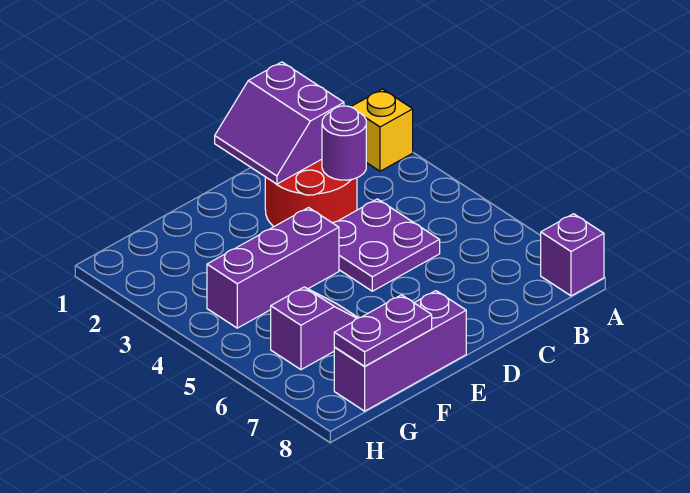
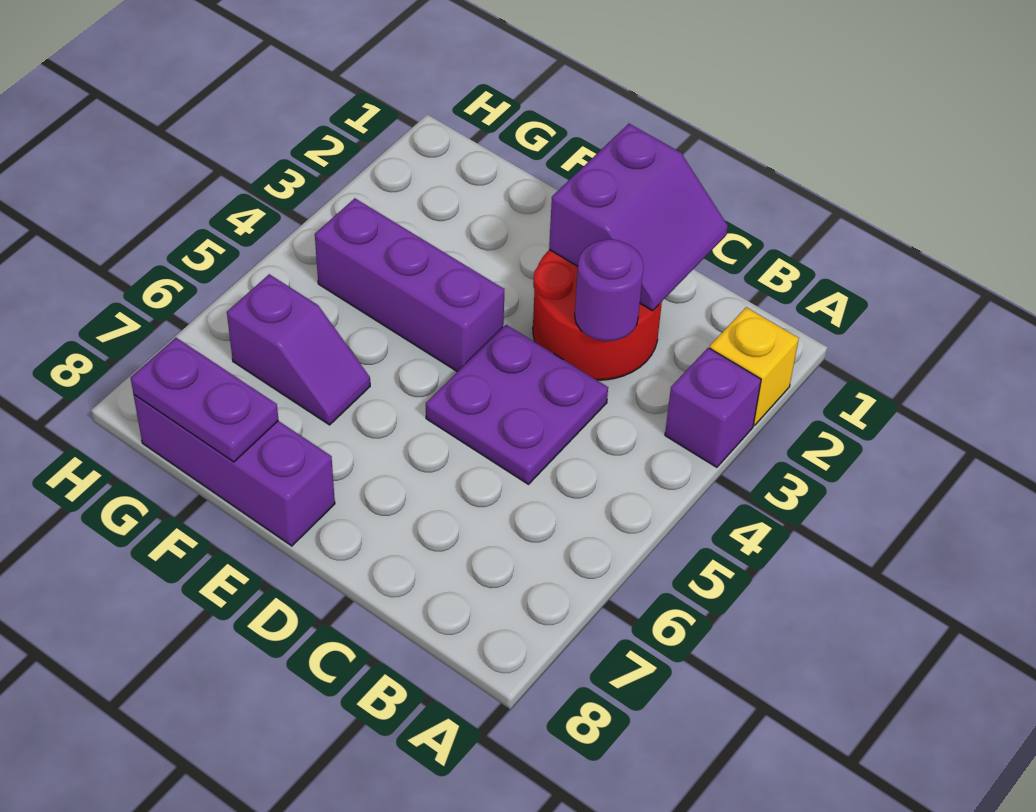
purple 1x1 brick [541,214,604,296] -> purple 1x1 brick moved to [665,348,761,467]
purple 2x2 slope [215,62,344,184] -> purple 2x2 slope turned to [549,124,728,311]

